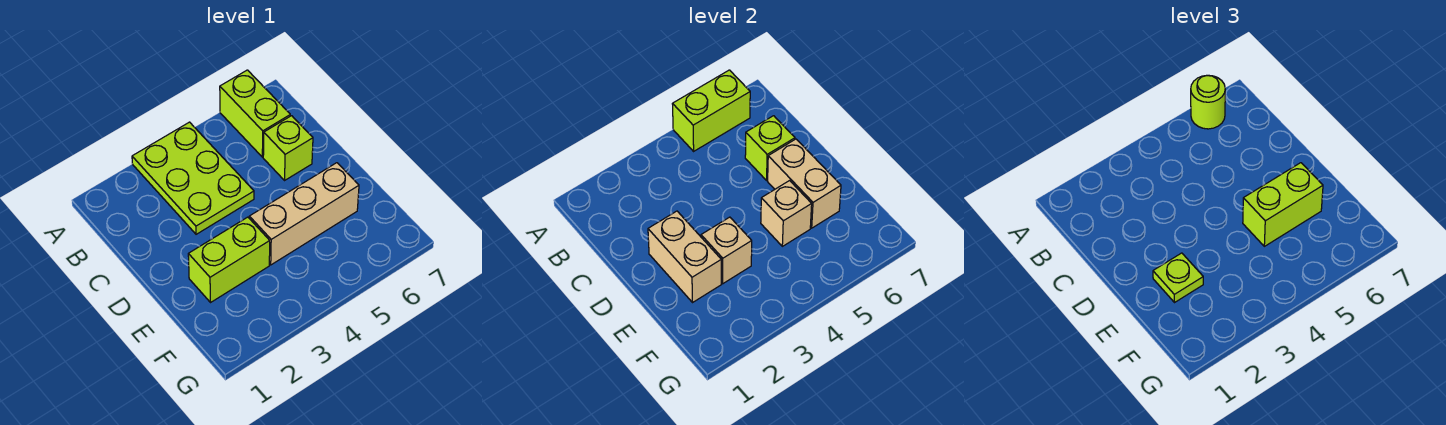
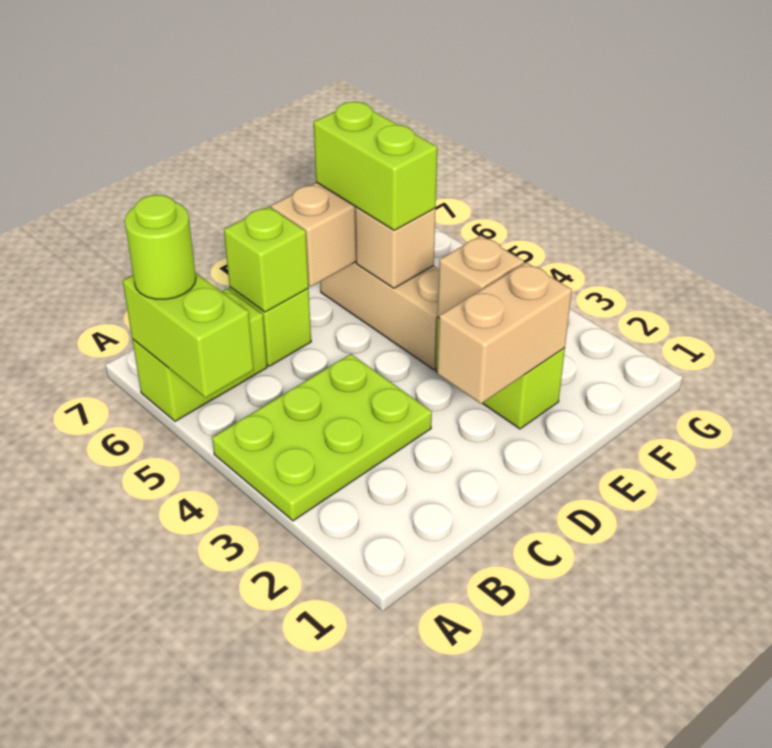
lime 1x1 plate [1153,253,1203,302] -> none

